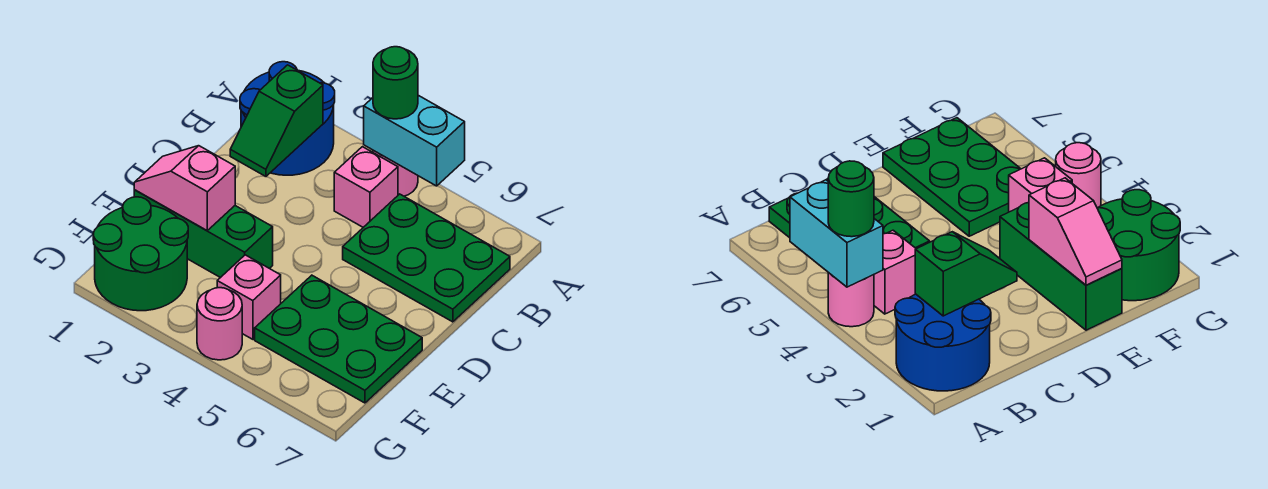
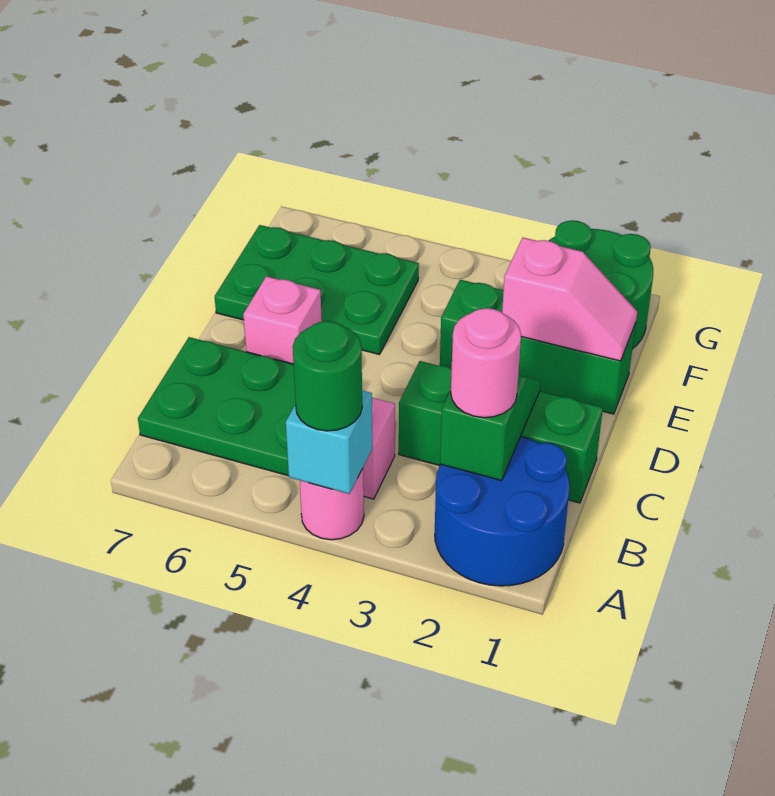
cyan 1x2 brick [364,95,465,186] -> cyan 1x1 brick [286,390,372,494]
none -> green 1x3 brick [399,361,603,503]
pink 1x1 brick [217,255,281,339] -> pink 1x1 brick moved to [243,276,322,364]
pink 1x1 round brick [197,288,242,360] -> pink 1x1 round brick moved to [450,308,521,418]

